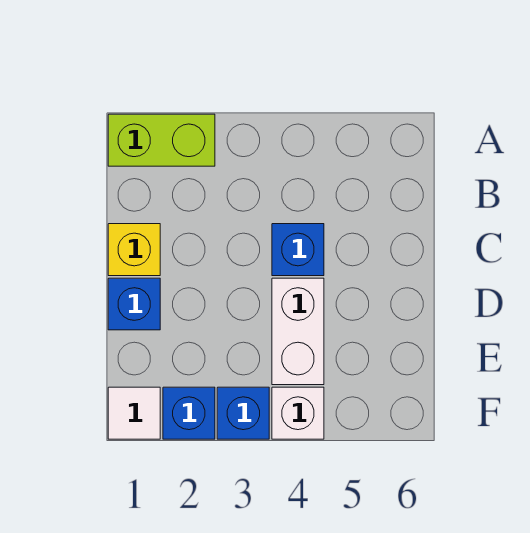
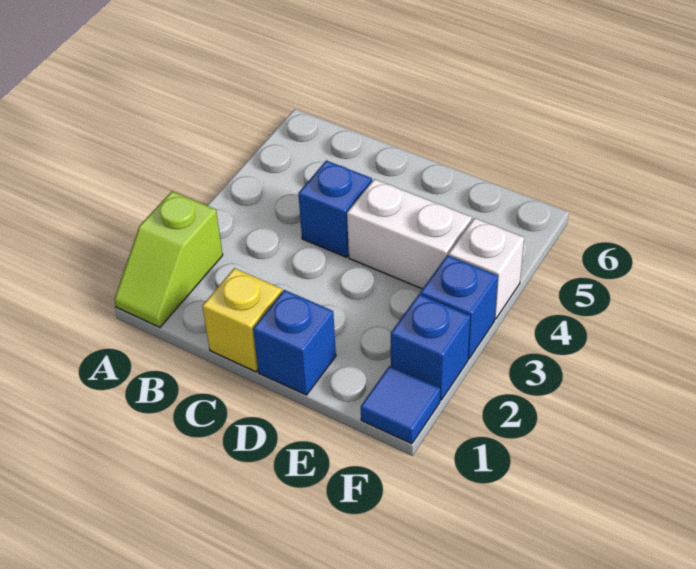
lime 1x2 brick [108,114,215,166] -> lime 1x2 slope [114,191,223,327]
white 1x1 tile [108,387,160,439] -> blue 1x1 tile [361,366,440,444]

